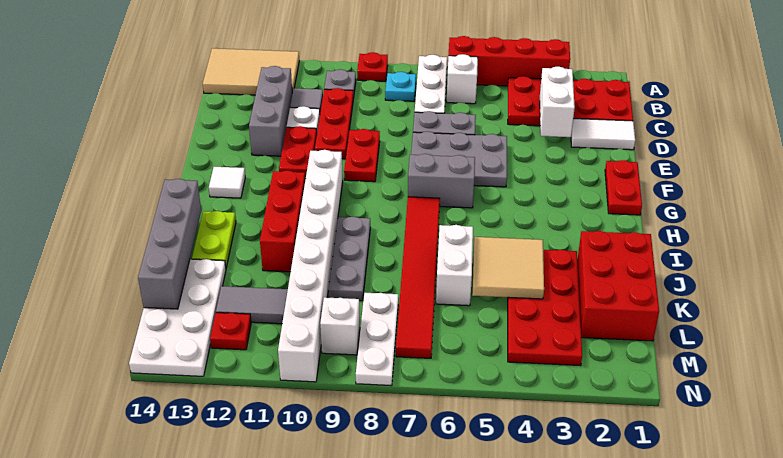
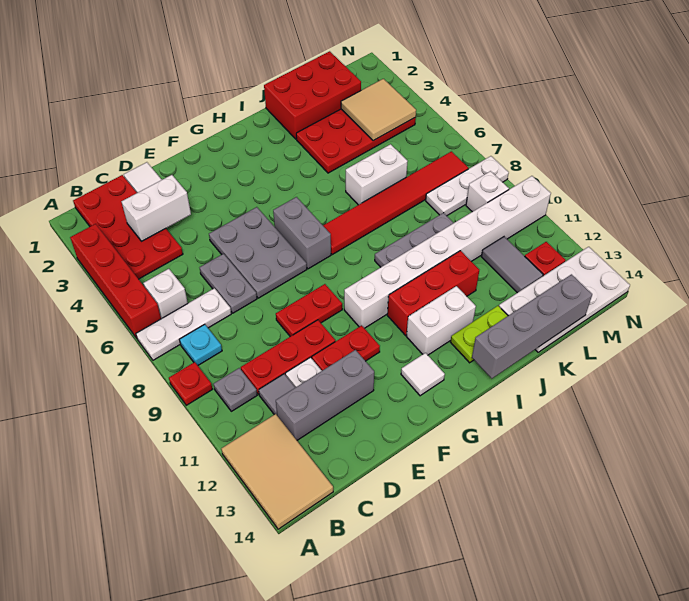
red 1x2 plate [605,160,642,215] -> none
none -> white 1x2 brick [406,286,476,355]
tan 2x2 tile [472,237,544,299] -> tan 2x2 tile moved to [341,79,416,141]

